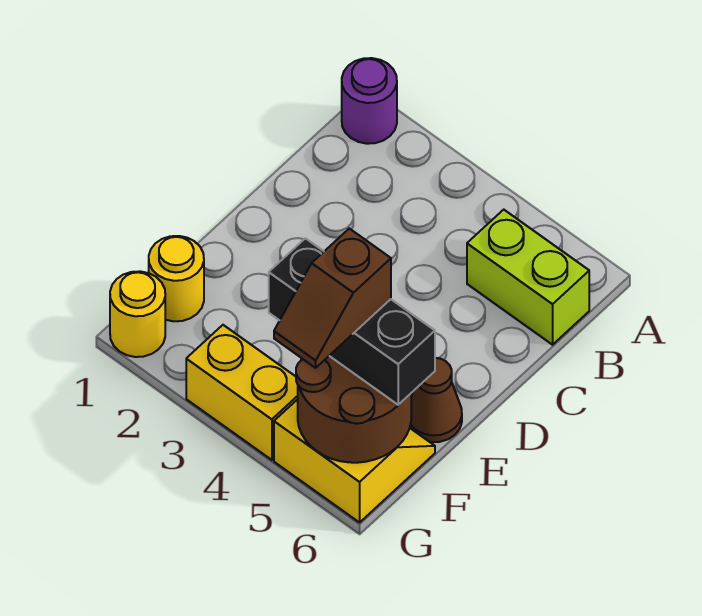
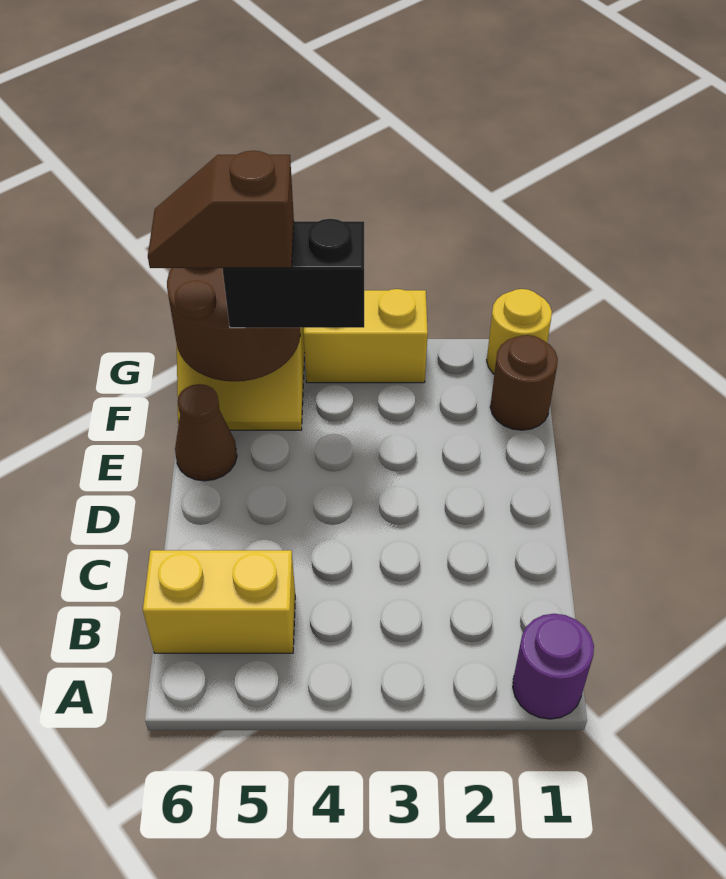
lime 1x2 brick [467,210,589,345] -> yellow 1x2 brick [143,550,295,653]
yellow 1x1 round brick [149,236,204,321] -> brown 1x1 round brick [490,335,558,430]
black 1x3 brick [269,238,435,405] -> black 1x2 brick [223,219,364,328]
brown 1x2 slope [274,229,391,368] -> brown 1x2 slope turned to [148,151,294,268]

